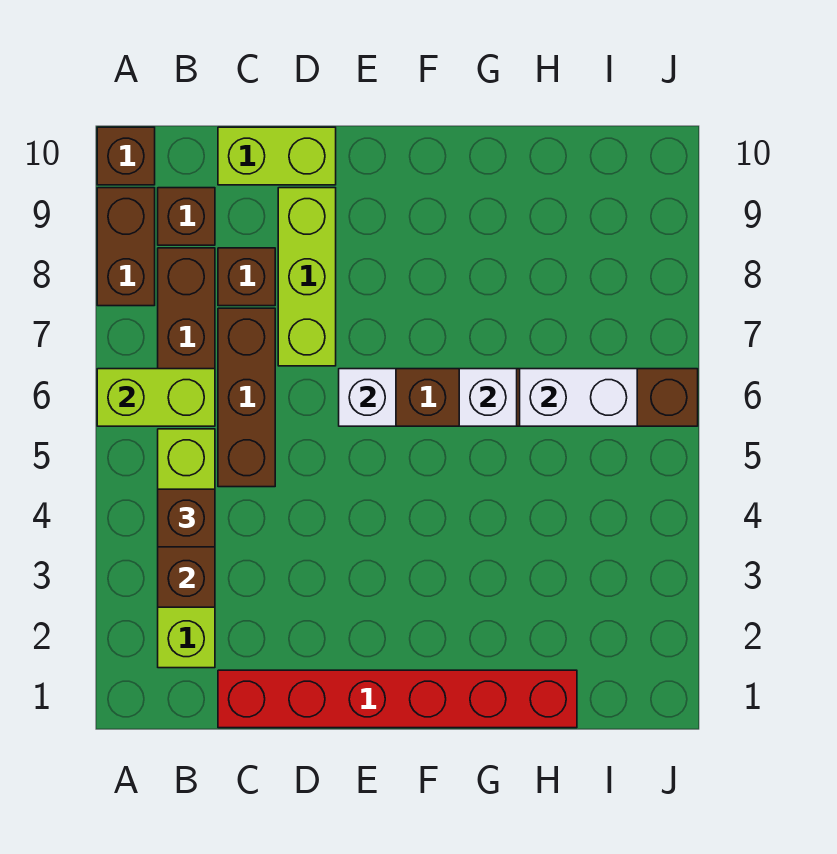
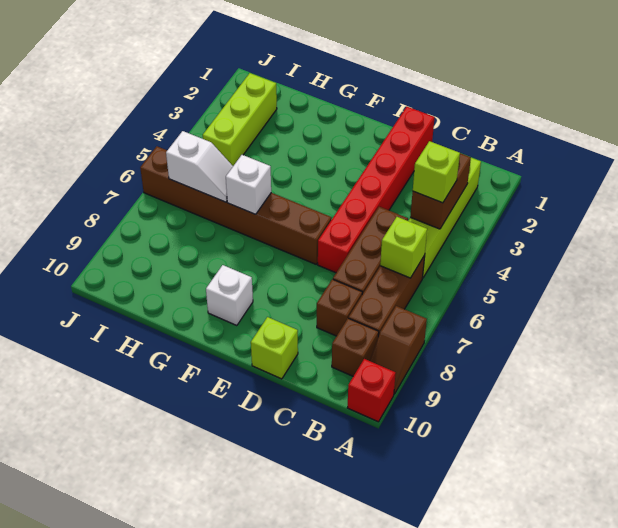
lime 1x2 brick [97,369,215,426] -> lime 1x1 brick [380,217,427,278]
brown 1x2 brick [97,188,155,306] -> brown 1x2 slope [370,306,427,394]
brown 1x1 brick [97,127,155,185] -> red 1x1 brick [347,359,396,422]
brown 1x1 brick [158,489,215,547] -> lime 1x1 brick [413,141,460,203]
red 1x6 brick [218,670,577,728] -> red 1x6 brick turned to [318,107,435,273]
lime 1x2 brick [218,127,336,185] -> lime 1x1 brick [251,317,298,379]
lime 1x3 brick [278,188,336,366] -> lime 1x3 brick moved to [203,73,277,166]
white 1x1 brick [339,369,396,426] -> white 1x1 brick moved to [206,265,253,326]
white 1x2 brick [520,369,637,426] -> white 1x2 slope [166,131,233,202]

